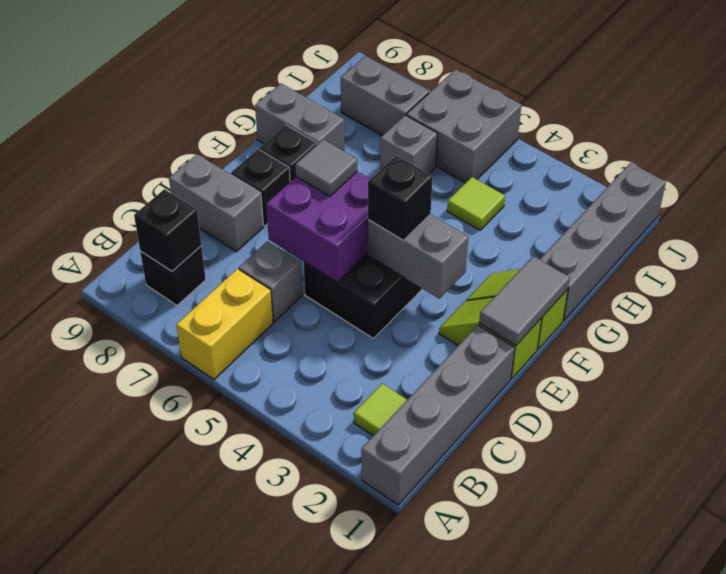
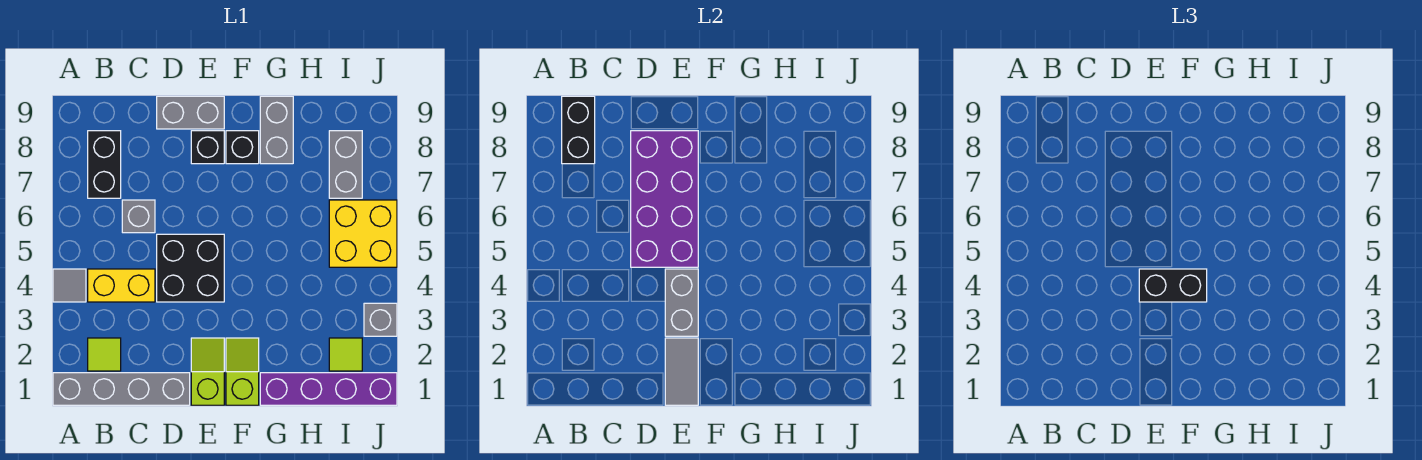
yellow 1x2 brick [176,269,273,380] -> yellow 1x2 brick moved to [88,269,155,302]
black 1x1 brick [140,246,206,305] -> black 1x2 brick [88,131,121,198]
black 1x1 brick [134,189,201,271] -> black 1x2 brick [562,96,595,164]
purple 2x2 brick [266,172,370,282] -> purple 2x4 brick [631,131,698,267]
grey 1x2 brick [169,154,263,252] -> grey 1x2 brick turned to [157,96,224,129]
grey 1x2 tile [479,256,570,345] -> grey 1x2 tile turned to [665,338,698,405]
black 1x1 brick [368,155,433,240] -> black 1x2 brick [1139,269,1207,302]
grey 1x1 tile [295,139,357,196] -> grey 1x1 tile moved to [53,269,86,302]
grey 1x4 brick [540,163,666,321] -> purple 1x4 brick [260,373,397,405]
lime 1x1 tile [447,177,505,230] -> lime 1x1 tile moved to [329,338,362,371]
grey 1x1 brick [380,115,437,174] -> grey 1x1 brick moved to [364,303,397,336]
grey 2x2 brick [406,69,521,183] -> yellow 2x2 brick [329,200,397,267]

